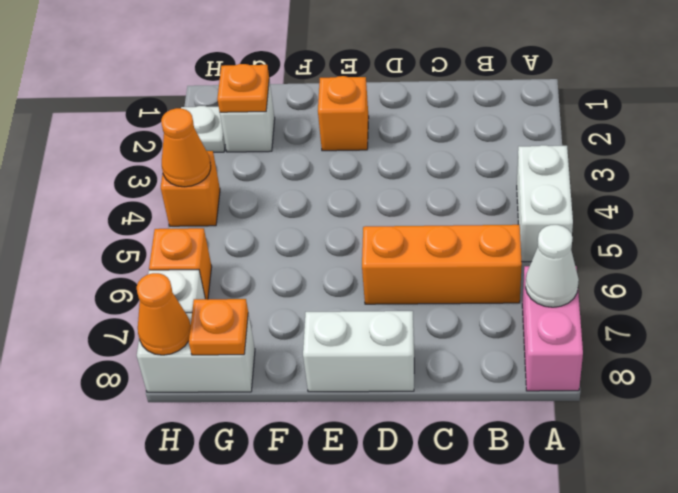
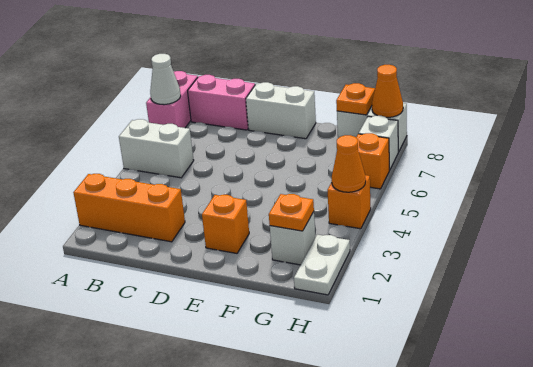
white 1x2 brick [517,145,573,262] -> white 1x2 brick turned to [119,119,194,178]
orange 1x3 brick [362,225,522,304] -> orange 1x3 brick moved to [73,174,185,242]
none -> pink 1x2 brick [188,75,255,130]
white 1x1 plate [181,106,225,152] -> white 1x2 plate [294,234,350,295]

